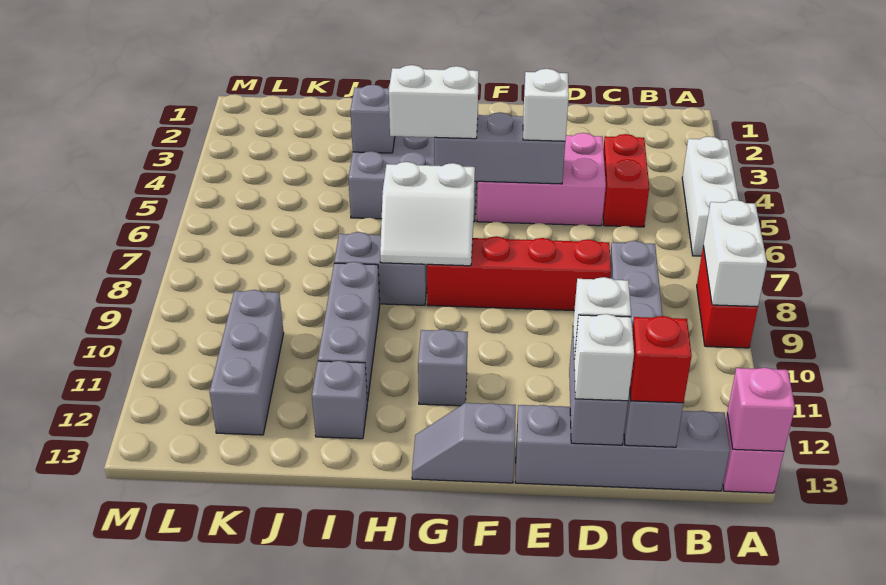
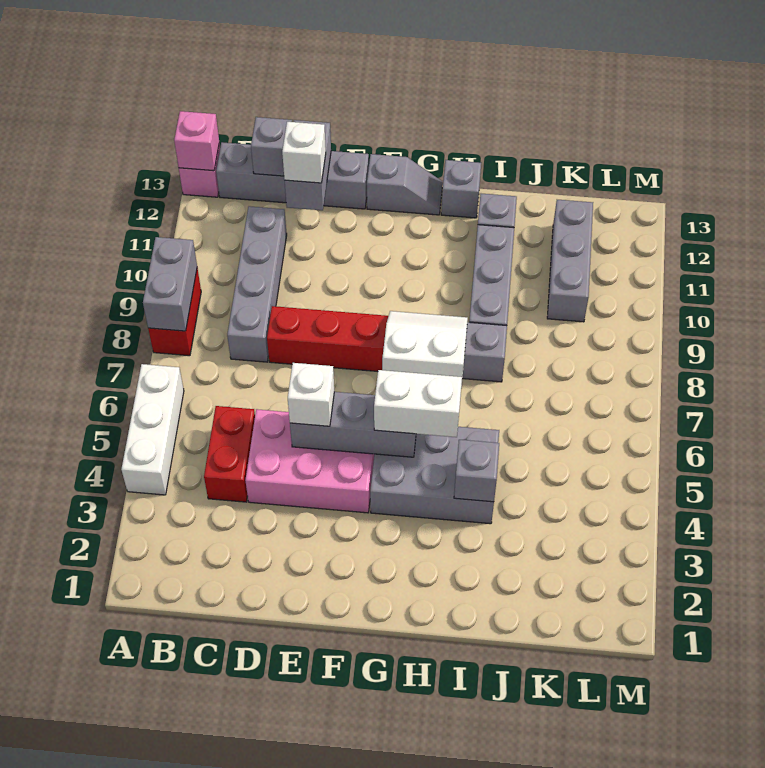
white 1x2 brick [703,200,767,306] -> grey 1x2 brick [143,237,197,331]
red 1x1 brick [630,316,692,403] -> none
white 1x1 brick [574,314,634,401] -> none
grey 1x1 brick [418,329,468,406] -> grey 1x1 brick moved to [441,160,481,218]

